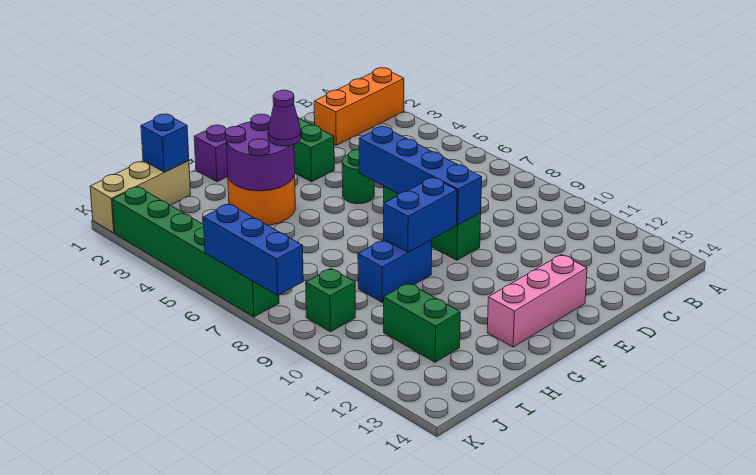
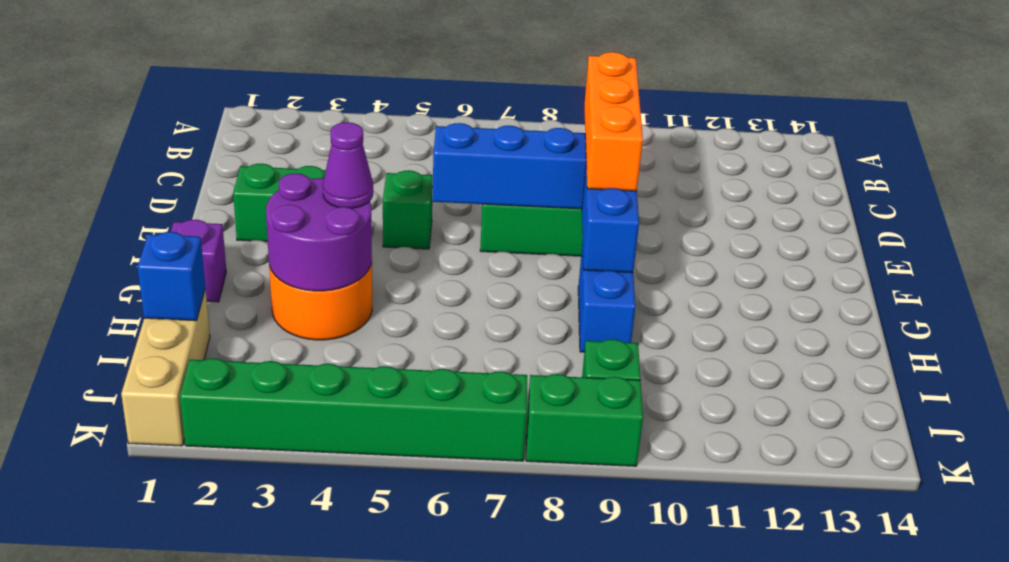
orange 1x3 brick [314,68,404,145] -> orange 1x3 brick moved to [584,52,643,191]
green 1x1 round brick [342,150,374,204] -> green 1x1 brick [383,170,433,249]
pink 1x3 brick [487,255,587,347] -> none
green 1x2 brick [384,283,460,362] -> green 1x2 brick moved to [526,374,643,466]
blue 1x3 brick [203,204,303,295] -> none

